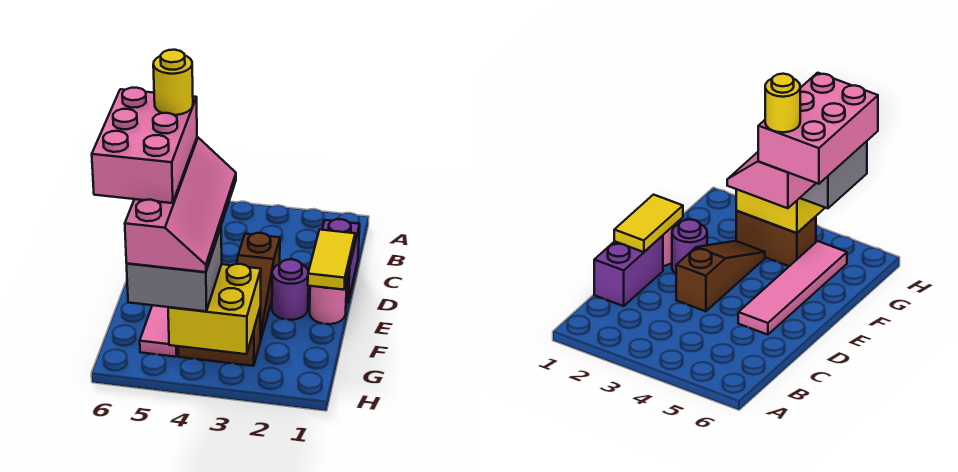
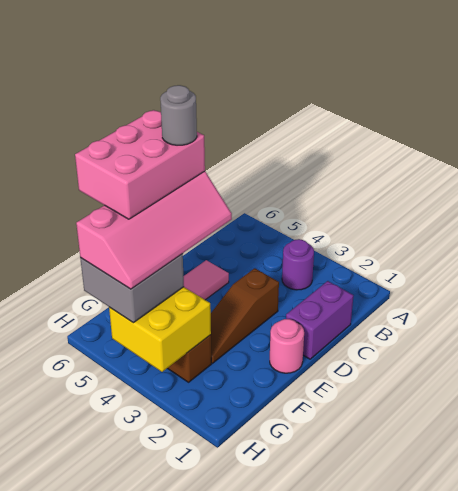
yellow 1x2 tile [308,230,355,290] -> none
purple 1x1 round brick [272,259,309,320] -> purple 1x1 round brick moved to [282,239,314,290]
yellow 1x1 round brick [153,50,193,115] -> grey 1x1 round brick [160,85,197,145]

